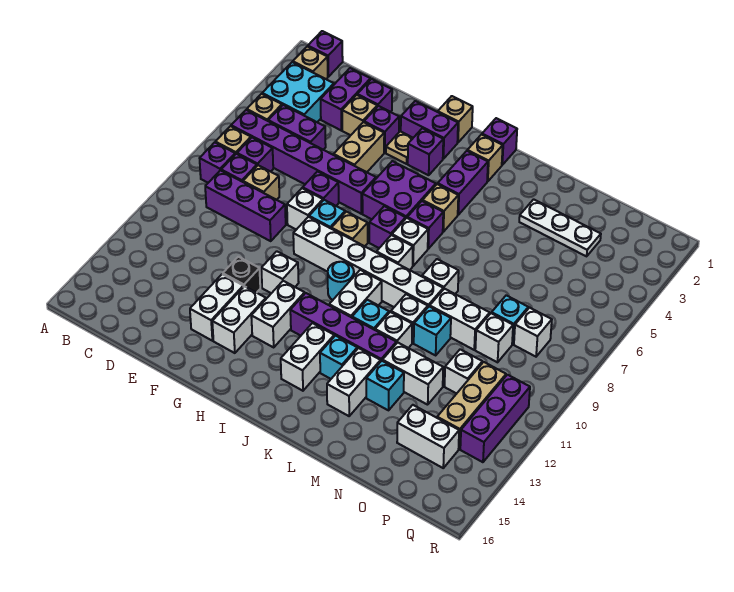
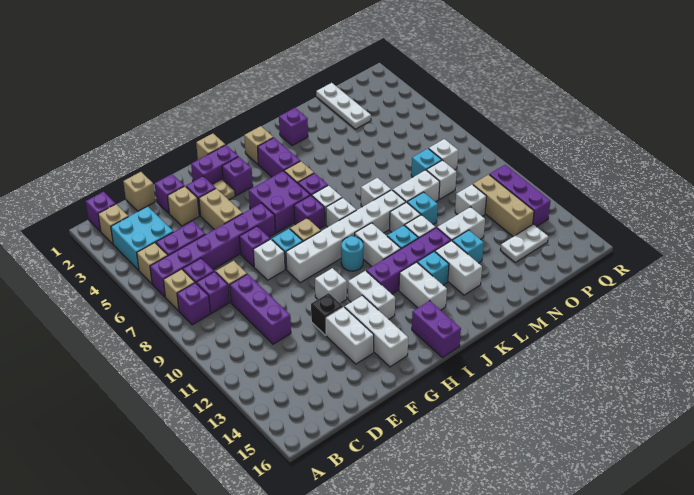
purple 1x3 brick [205,170,286,241] -> purple 1x3 brick turned to [230,274,291,344]
none -> tan 1x1 brick [123,172,155,211]
purple 1x2 brick [321,68,370,130] -> purple 1x2 brick moved to [412,301,461,358]
white 1x2 brick [212,286,266,353] -> white 1x3 brick [345,296,408,367]
purple 1x1 brick [482,118,517,165] -> purple 1x1 brick moved to [279,108,308,146]
white 1x3 plate [519,199,601,256] -> white 1x3 plate turned to [316,83,371,129]
white 1x2 brick [397,405,459,468] -> white 1x2 plate [501,224,548,262]

